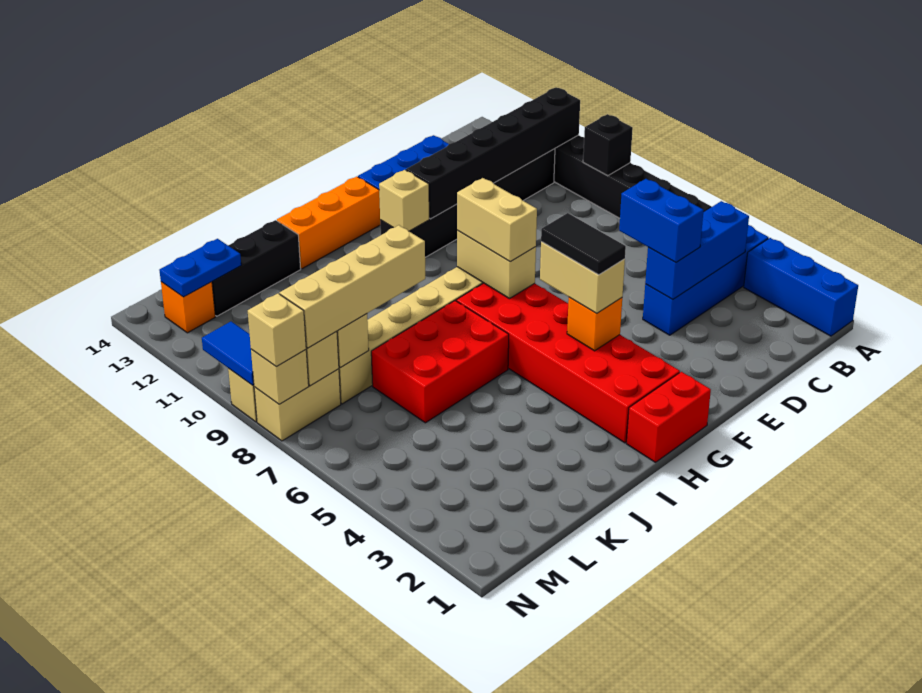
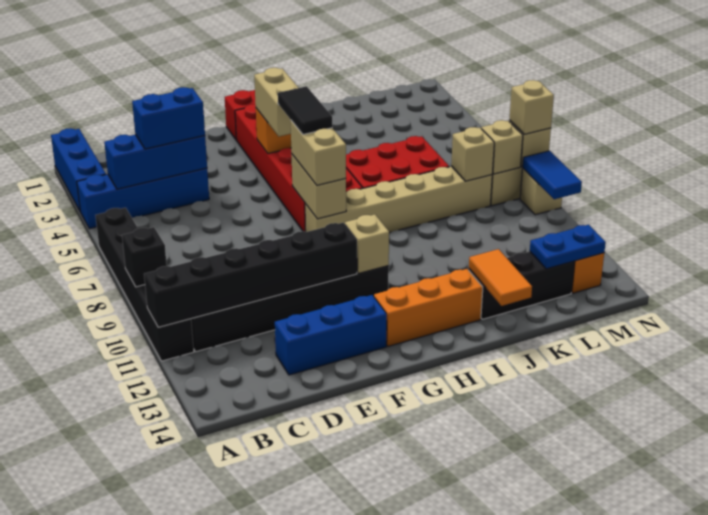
blue 1x2 brick [619,179,704,262] -> blue 1x2 brick turned to [132,87,205,149]
black 1x2 tile [541,213,626,275] -> black 1x2 tile moved to [278,86,332,134]
tan 1x4 brick [280,225,425,348] -> none
none -> orange 1x2 tile [469,249,532,306]

